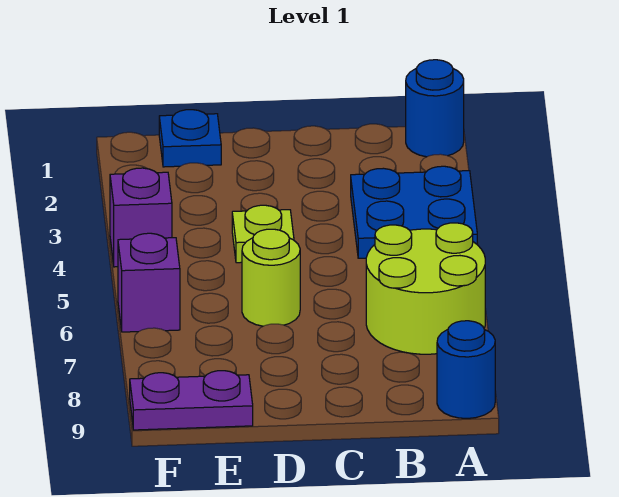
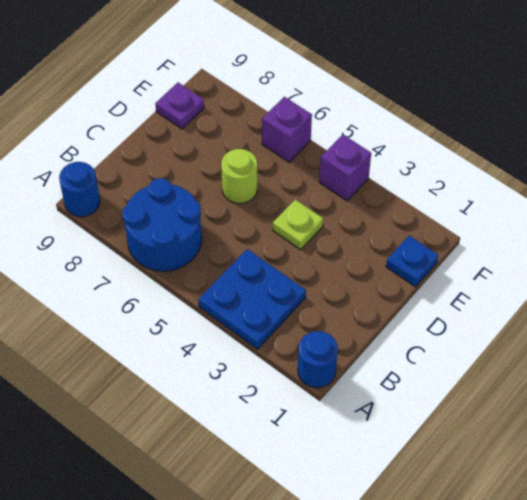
lime 2x2 round brick [366,223,485,354] -> blue 2x2 round brick [122,178,202,271]
purple 1x2 plate [130,371,253,430] -> purple 1x1 plate [155,83,204,129]

